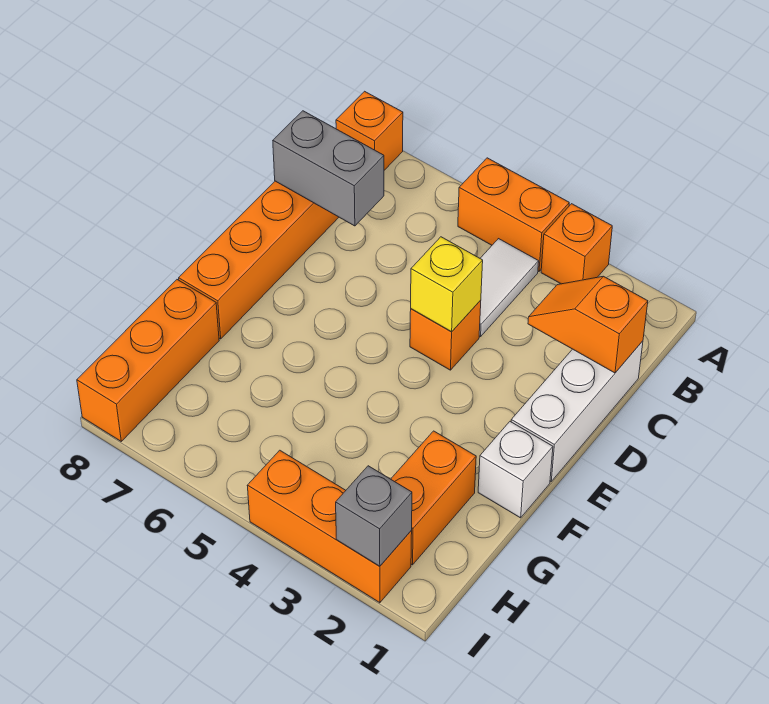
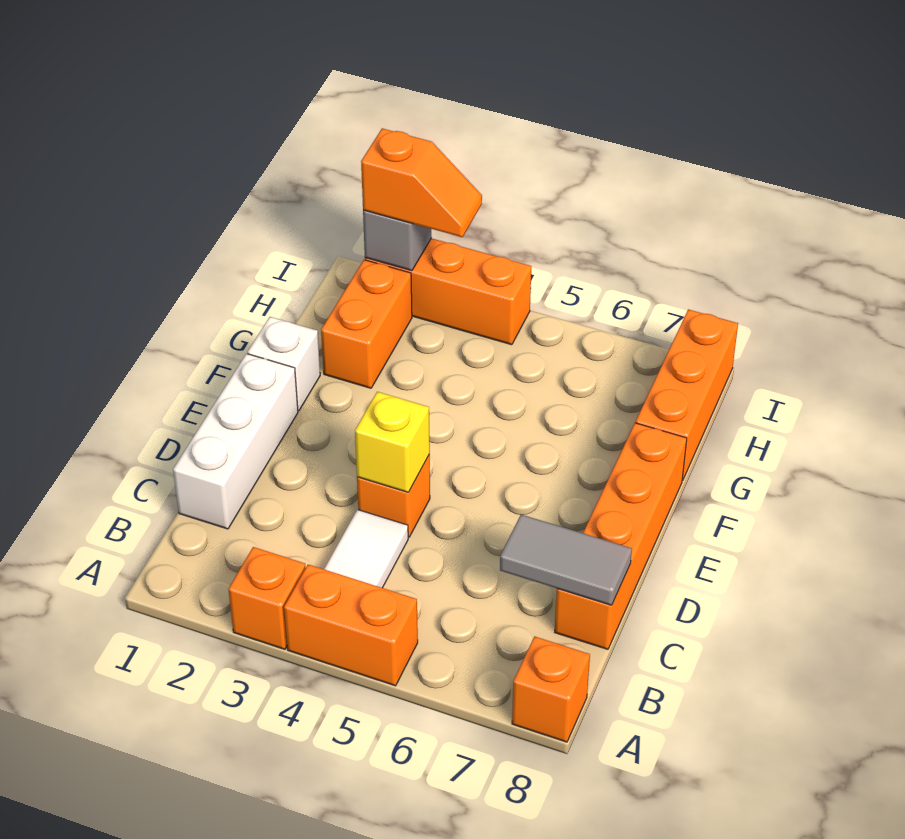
orange 1x2 slope [528,276,648,373] -> orange 1x2 slope moved to [361,128,482,237]
grey 1x2 brick [273,111,384,226] -> grey 1x2 tile [500,515,632,605]

